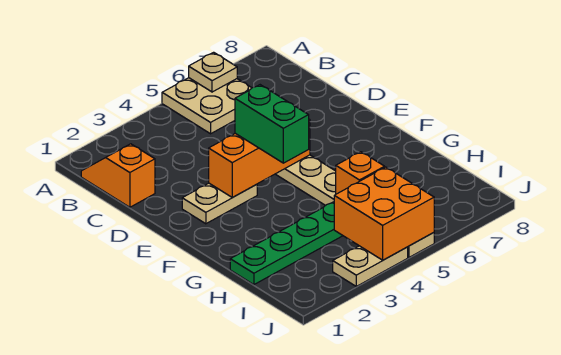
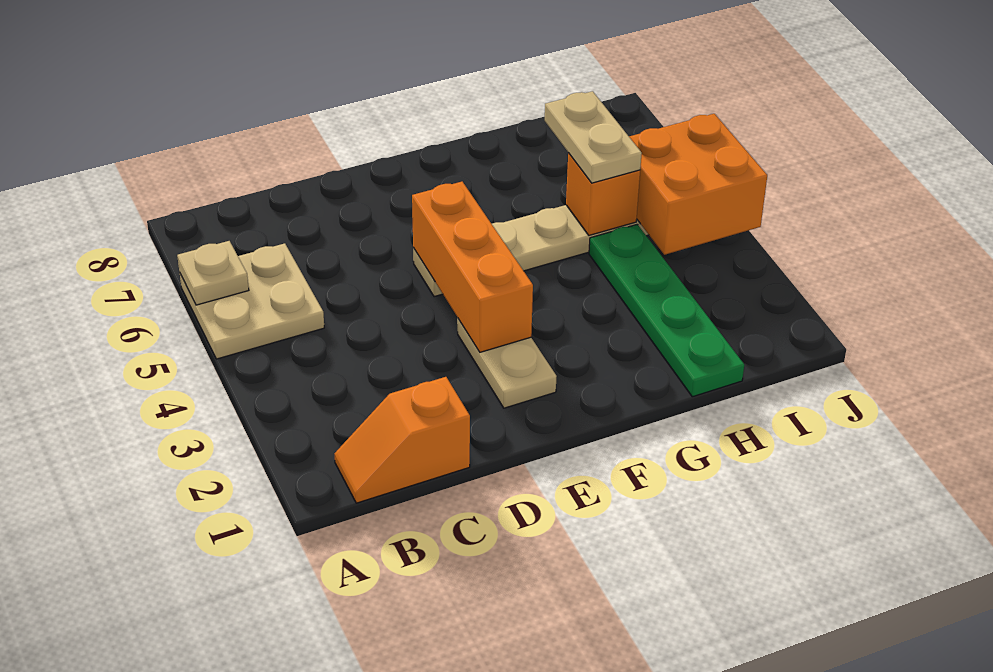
green 1x2 brick [235,85,309,163] -> none
tan 1x2 plate [333,246,408,286] -> tan 1x2 plate moved to [545,91,642,183]

